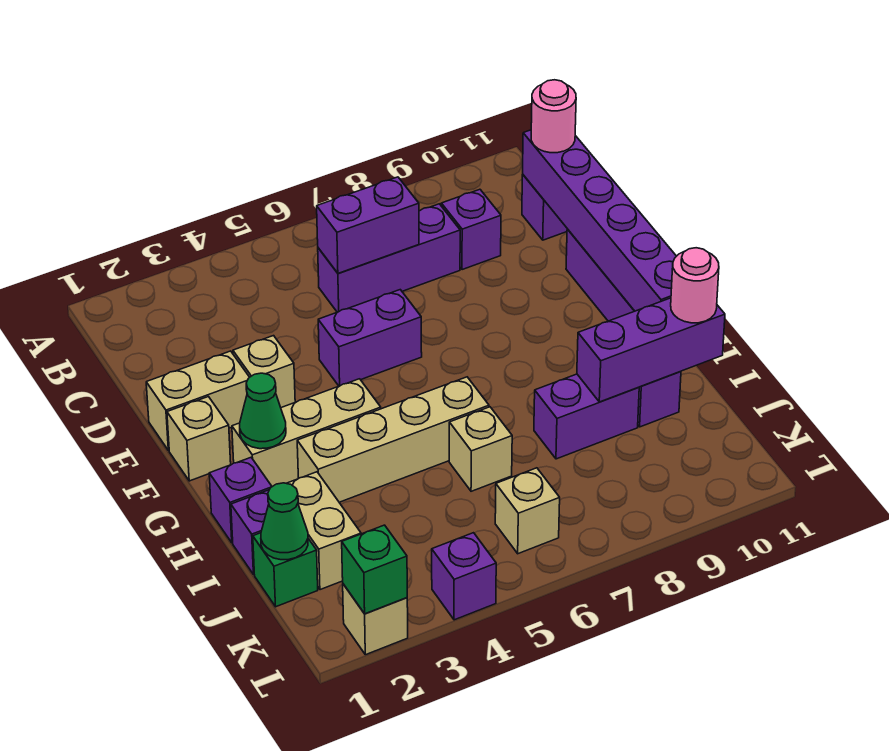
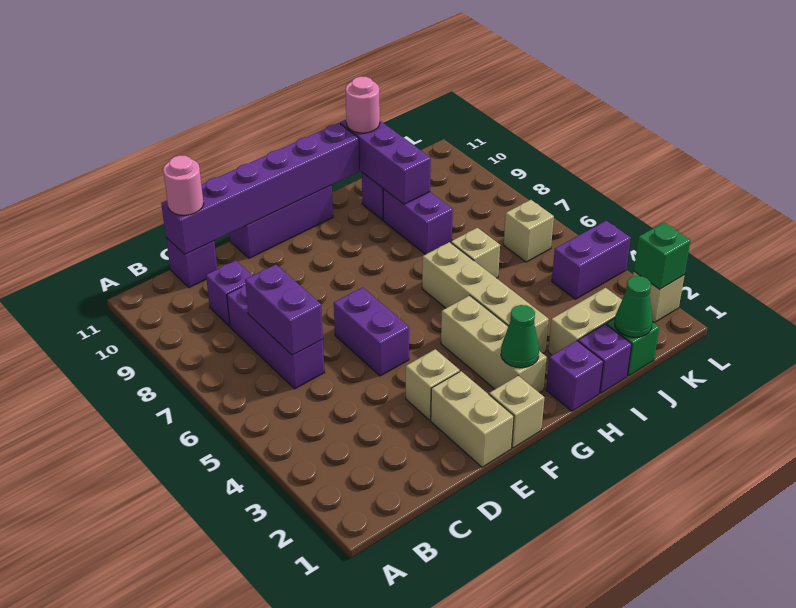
purple 1x1 brick [432,533,496,620] -> purple 1x2 brick [552,221,631,299]

